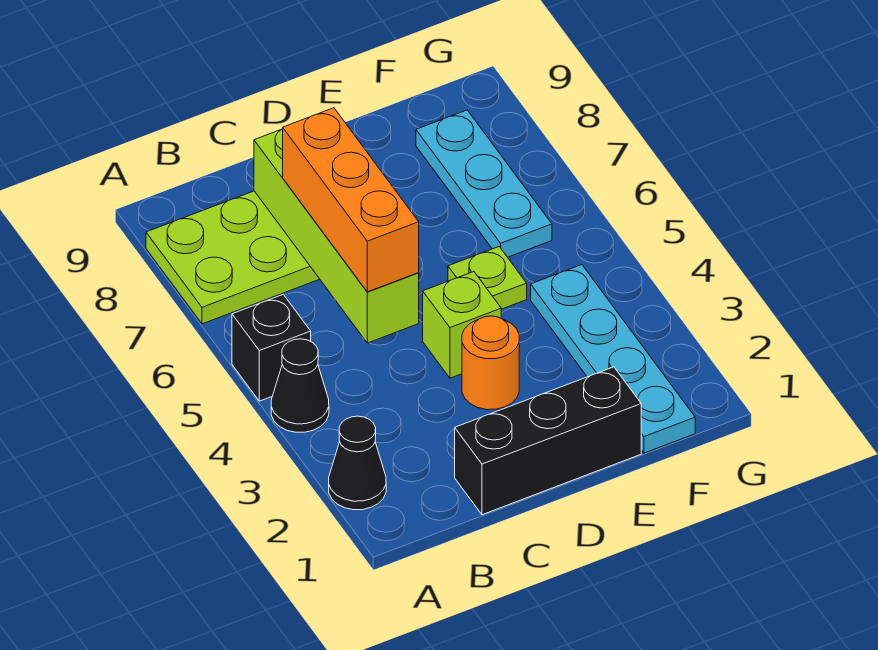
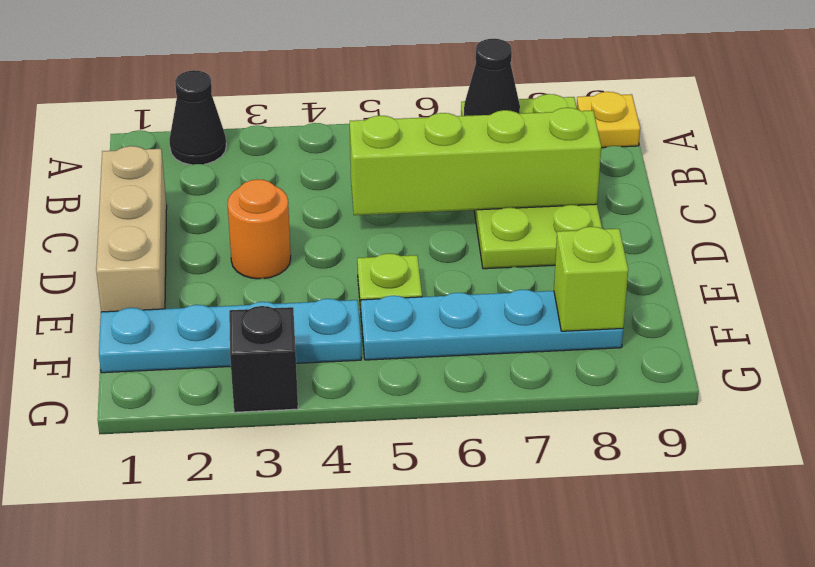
black 1x1 cone [271,339,329,432] -> black 1x1 cone moved to [464,39,520,116]
black 1x1 brick [232,295,311,401] -> black 1x1 brick moved to [229,306,298,412]
none -> yellow 1x1 plate [577,92,640,148]
black 1x3 brick [455,367,641,515] -> tan 1x3 brick [96,146,167,312]
orange 1x3 brick [283,108,419,292] -> none
lime 1x1 brick [423,272,501,378] -> lime 1x1 brick moved to [554,227,628,331]
cyan 1x3 plate [416,110,552,257] -> cyan 1x4 plate [361,290,623,360]

